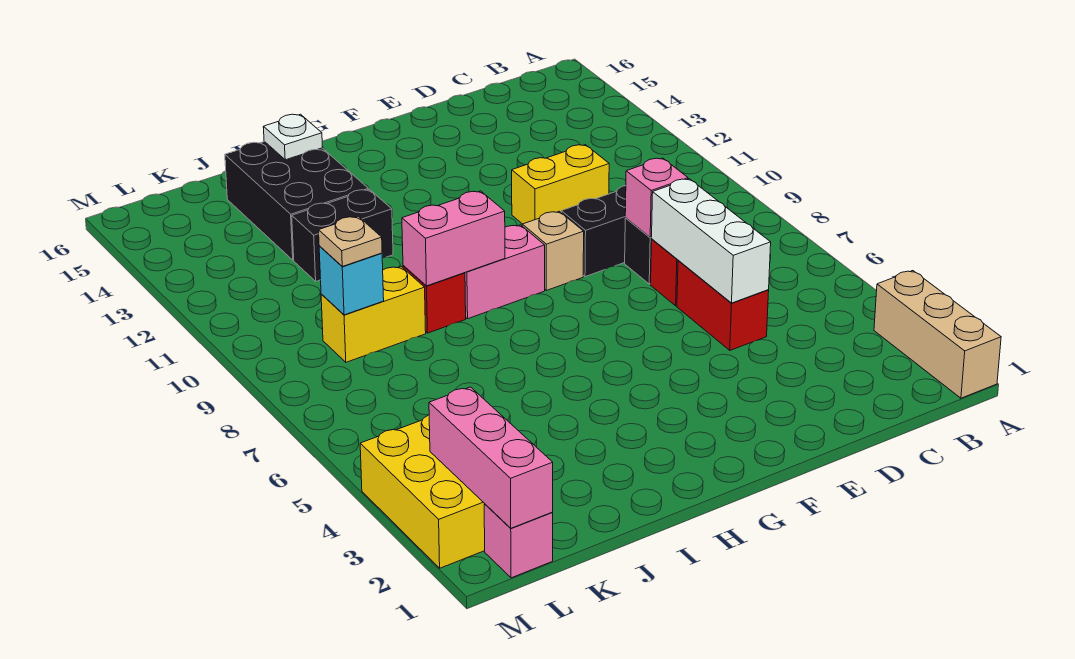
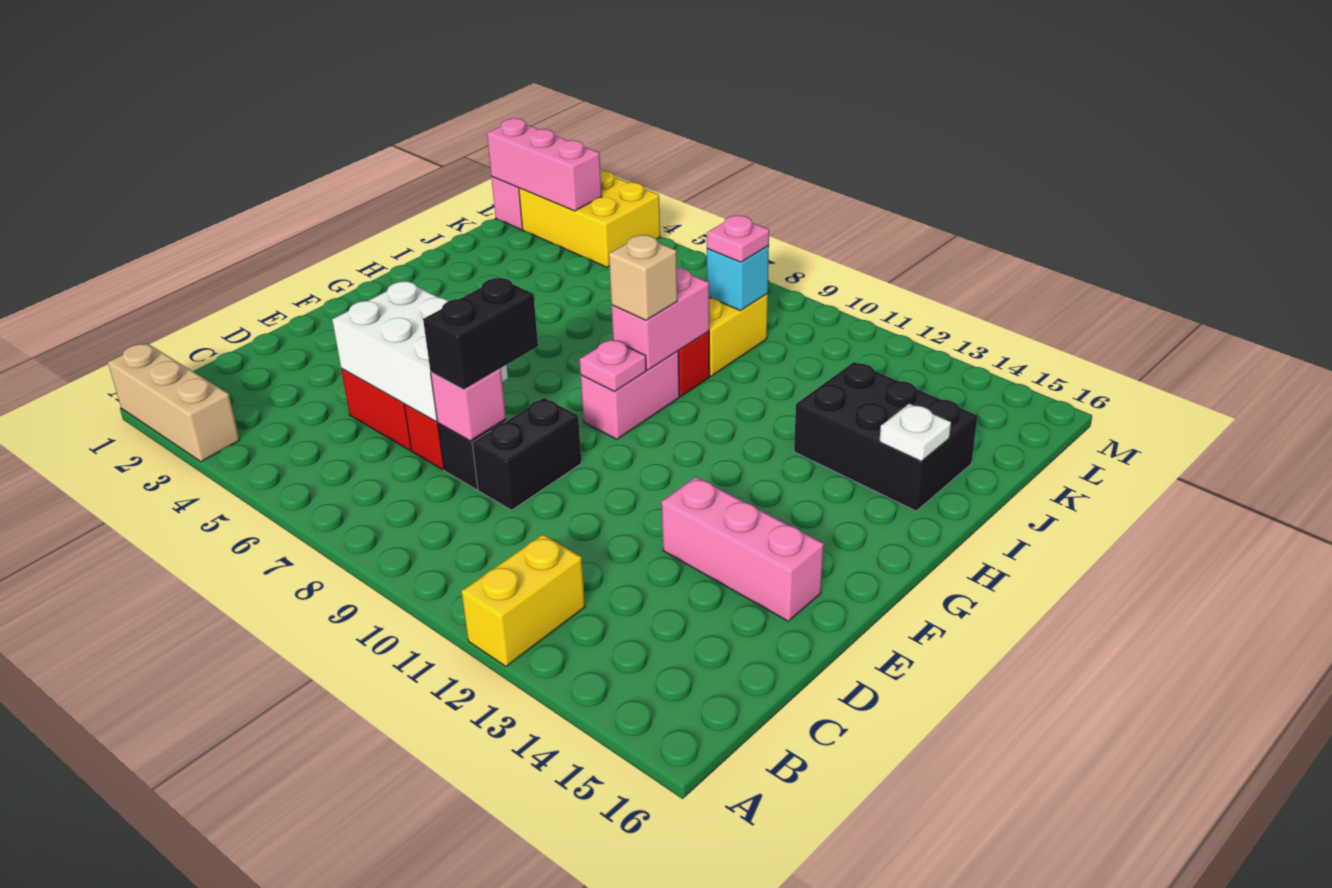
white 1x3 brick [651,179,771,303] -> white 2x3 brick [332,281,508,421]
yellow 1x2 brick [512,145,609,224] -> yellow 1x2 brick moved to [461,534,585,666]
none -> pink 1x3 brick [662,477,824,621]
tan 1x1 brick [522,211,584,290] -> tan 1x1 brick moved to [609,235,677,320]
none -> pink 1x1 plate [580,339,646,392]
black 1x2 brick [292,189,393,281] -> black 1x2 brick moved to [423,278,538,390]
tan 1x1 plate [319,216,382,266] -> pink 1x1 plate [707,215,769,262]

